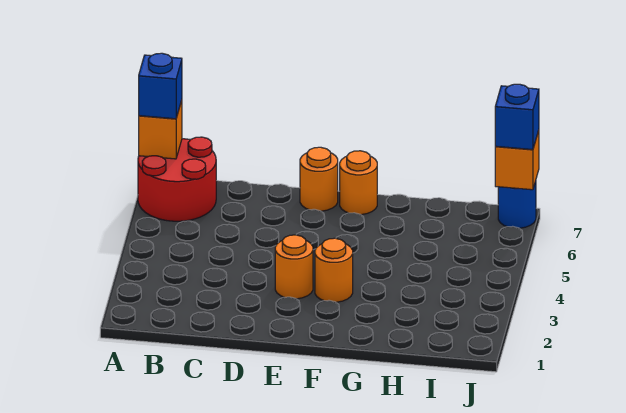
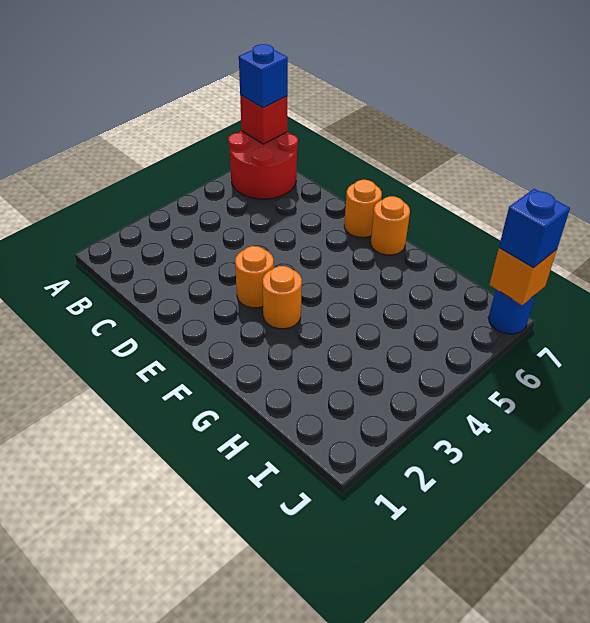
orange 1x1 brick [139,100,182,159] -> red 1x1 brick [240,95,288,144]

